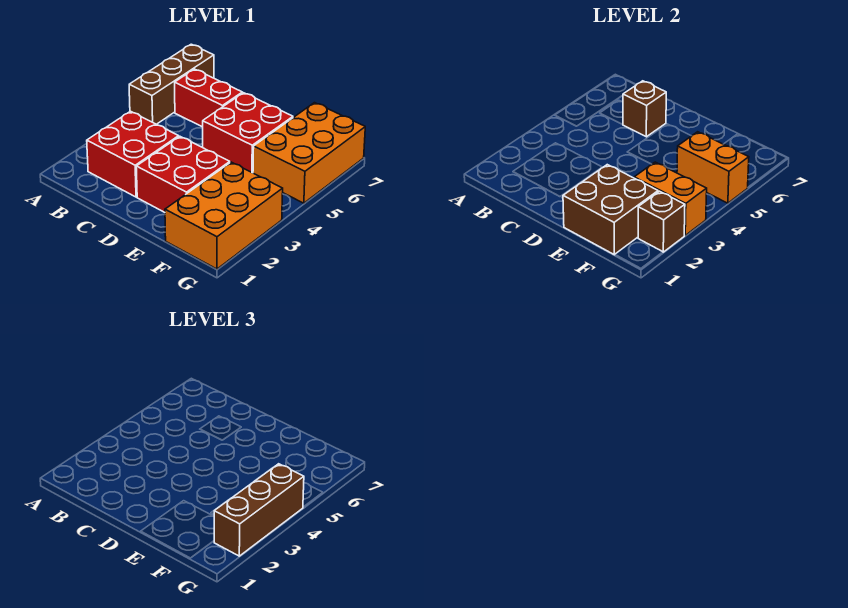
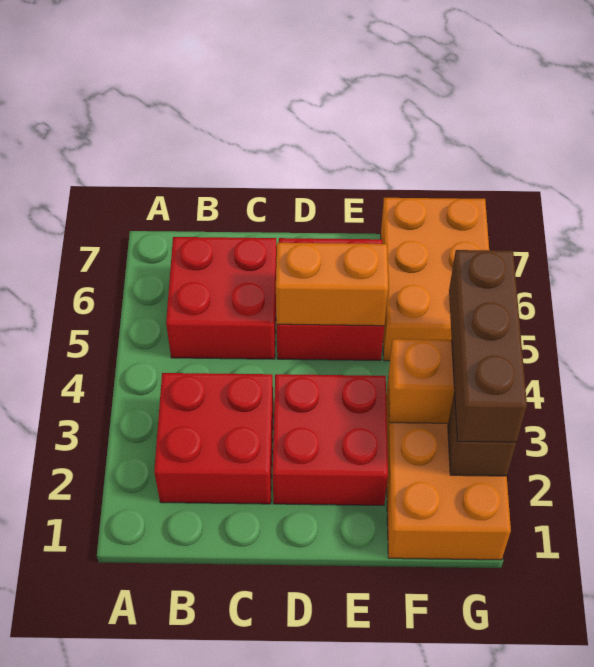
brown 1x3 brick [129,44,214,124] -> none
red 1x2 brick [175,69,242,127] -> red 2x2 brick [166,237,277,359]
brown 1x1 brick [623,81,666,137] -> none
brown 2x2 brick [563,165,658,255] -> none
orange 1x2 brick [677,132,749,203] -> orange 1x2 brick moved to [276,243,388,326]

